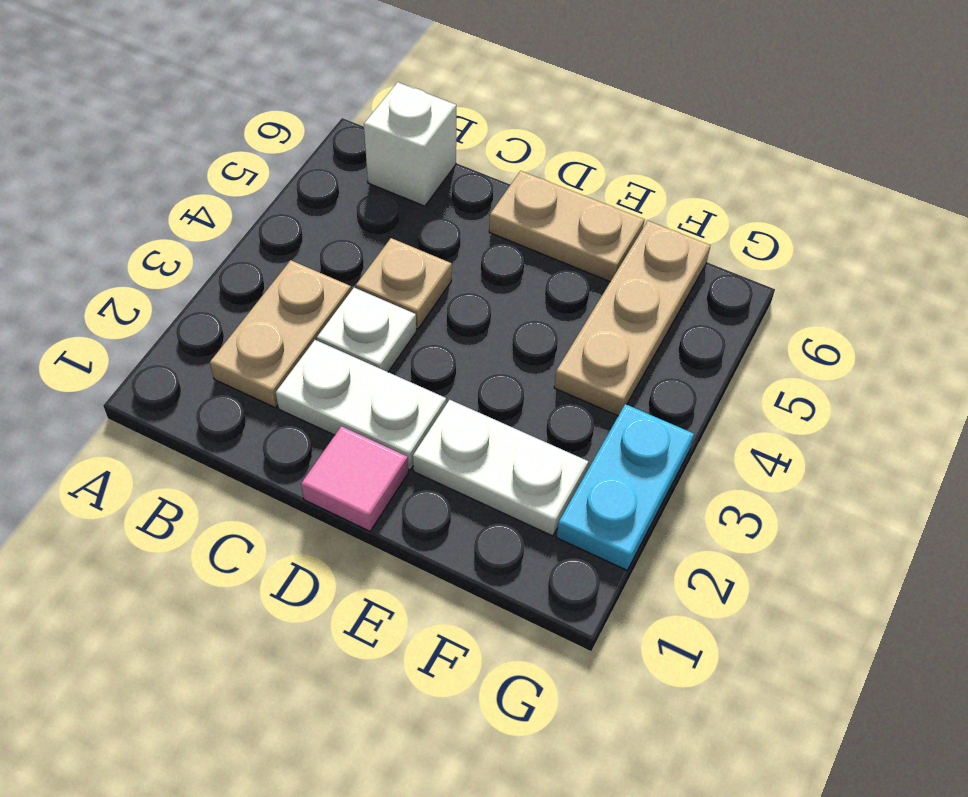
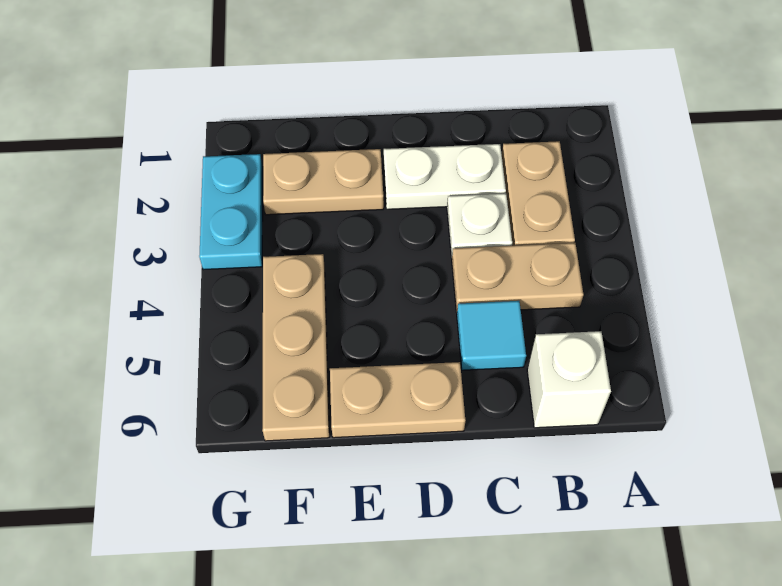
tan 1x1 plate [356,238,452,329] -> tan 1x2 plate [452,243,584,312]
none -> cyan 1x1 tile [457,301,526,370]
pink 1x1 tile [301,426,408,531] -> none
white 1x2 plate [413,400,588,536] -> tan 1x2 plate [263,149,384,215]

